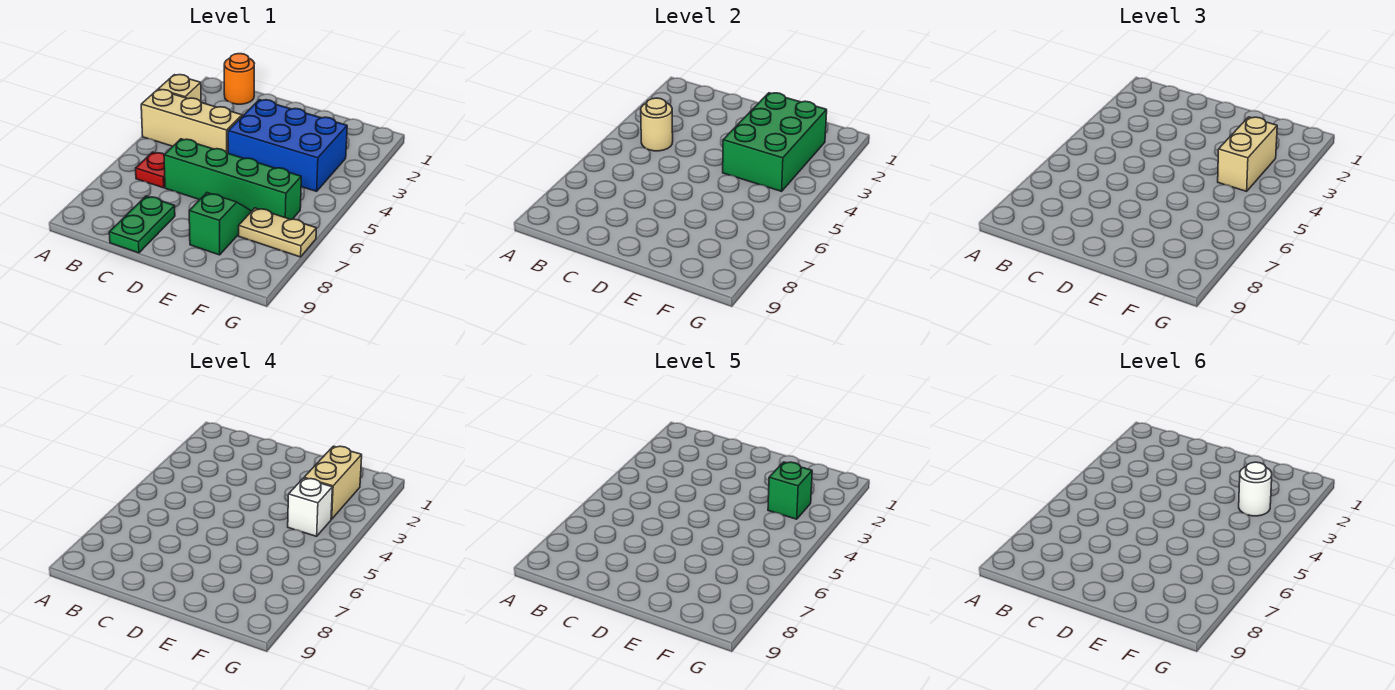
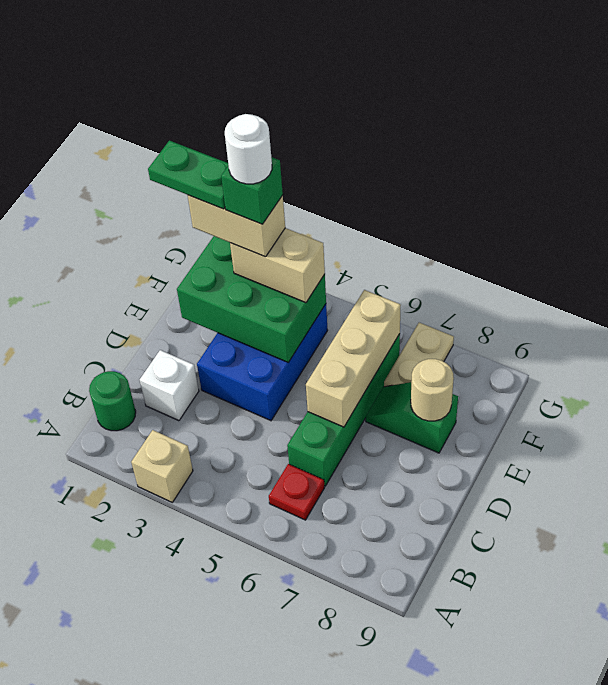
tan 1x3 brick [141,90,242,153] -> tan 1x3 brick moved to [306,290,401,427]
orange 1x1 round brick [224,54,254,104] -> green 1x1 round brick [89,371,136,431]
tan 1x1 round brick [641,98,673,151] -> tan 1x1 round brick moved to [411,359,454,421]
green 1x2 plate [109,196,175,253] -> green 1x2 plate moved to [148,141,228,209]
white 1x1 brick [288,478,332,536] -> white 1x1 brick moved to [140,350,199,421]

